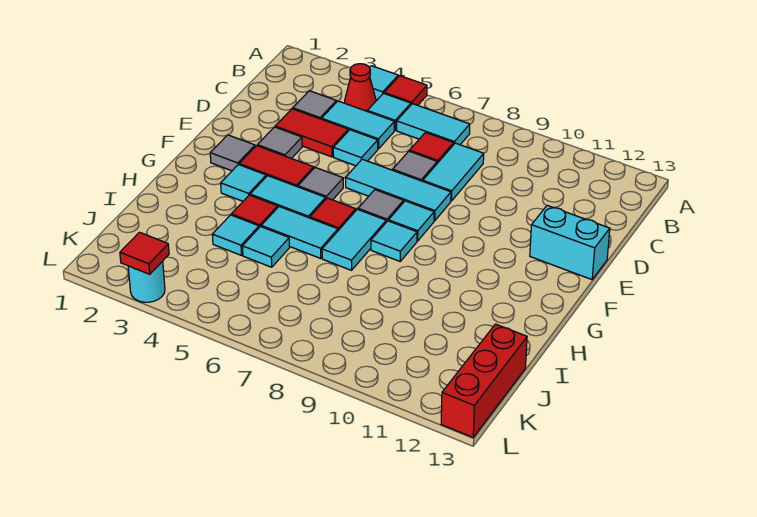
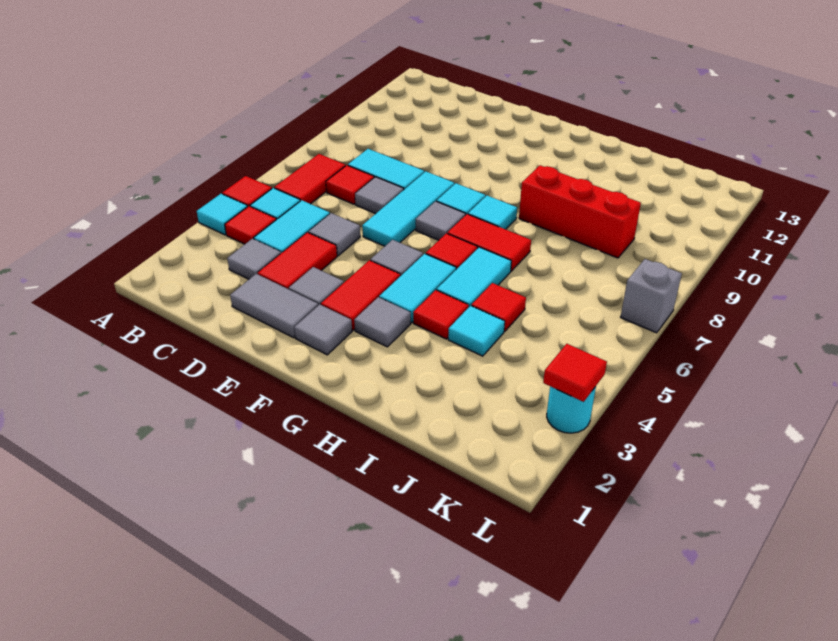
red 1x1 cone [345,64,376,111] -> red 1x1 tile [225,206,276,244]
cyan 1x2 tile [397,104,470,145] -> red 1x2 tile [274,154,346,204]
none -> grey 1x2 tile [230,274,318,338]
cyan 1x1 tile [333,130,378,166] -> grey 1x1 tile [308,213,360,256]
cyan 1x2 brick [530,205,610,280] -> none
cyan 1x1 tile [221,165,266,201] -> grey 1x1 tile [354,297,411,347]
cyan 1x2 tile [322,209,386,270] -> red 1x2 tile [447,214,531,271]
cyan 1x1 tile [243,227,290,267] -> red 1x1 tile [472,283,526,332]
red 1x3 brick [441,324,527,437] -> red 1x3 brick moved to [519,165,641,258]
none -> grey 1x1 brick [621,259,682,333]

